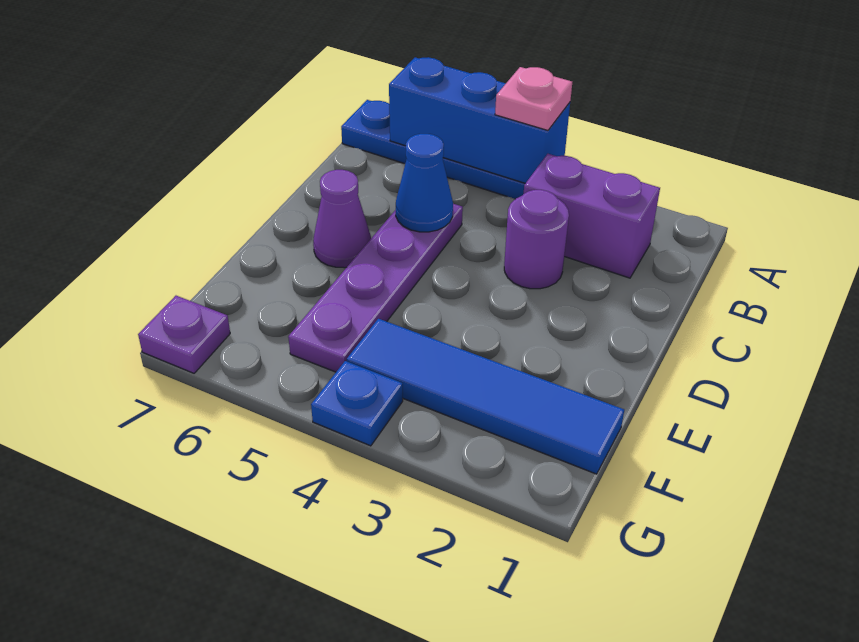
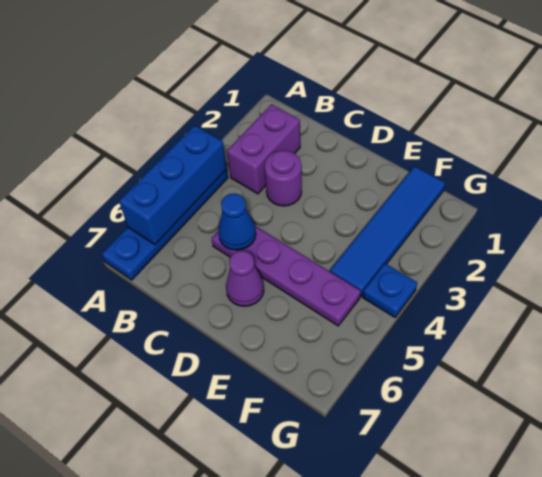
pink 1x1 plate [495,67,572,130] -> none
purple 1x1 plate [138,296,230,373] -> none

